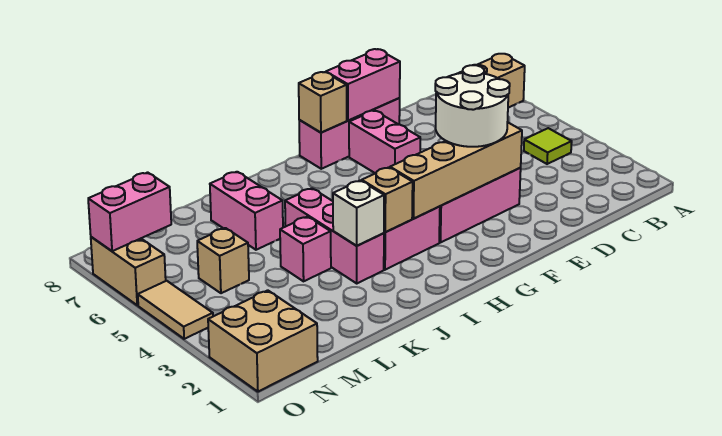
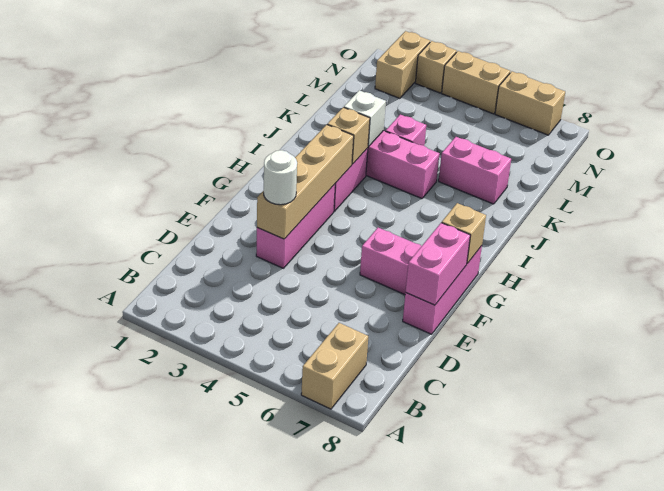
lime 1x1 tile [524,128,572,164] -> none
white 2x2 round brick [435,65,510,147] -> white 1x1 round brick [264,150,297,205]
tan 1x1 brick [197,228,249,293] -> tan 1x1 brick moved to [415,41,457,93]
tan 2x2 brick [208,290,318,392] -> tan 1x2 brick [375,31,430,98]
pink 1x2 brick [88,172,171,251] -> none
tan 1x2 tile [138,281,213,339] -> tan 1x2 brick [442,51,510,114]

